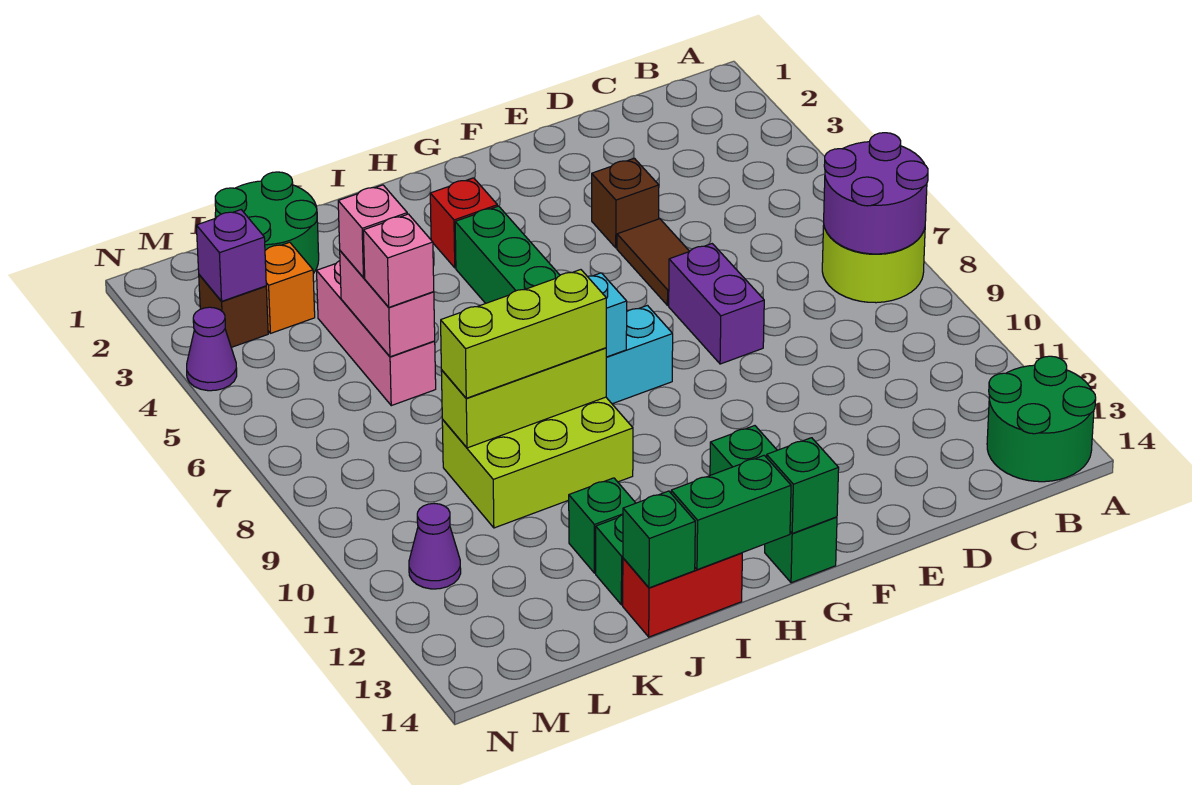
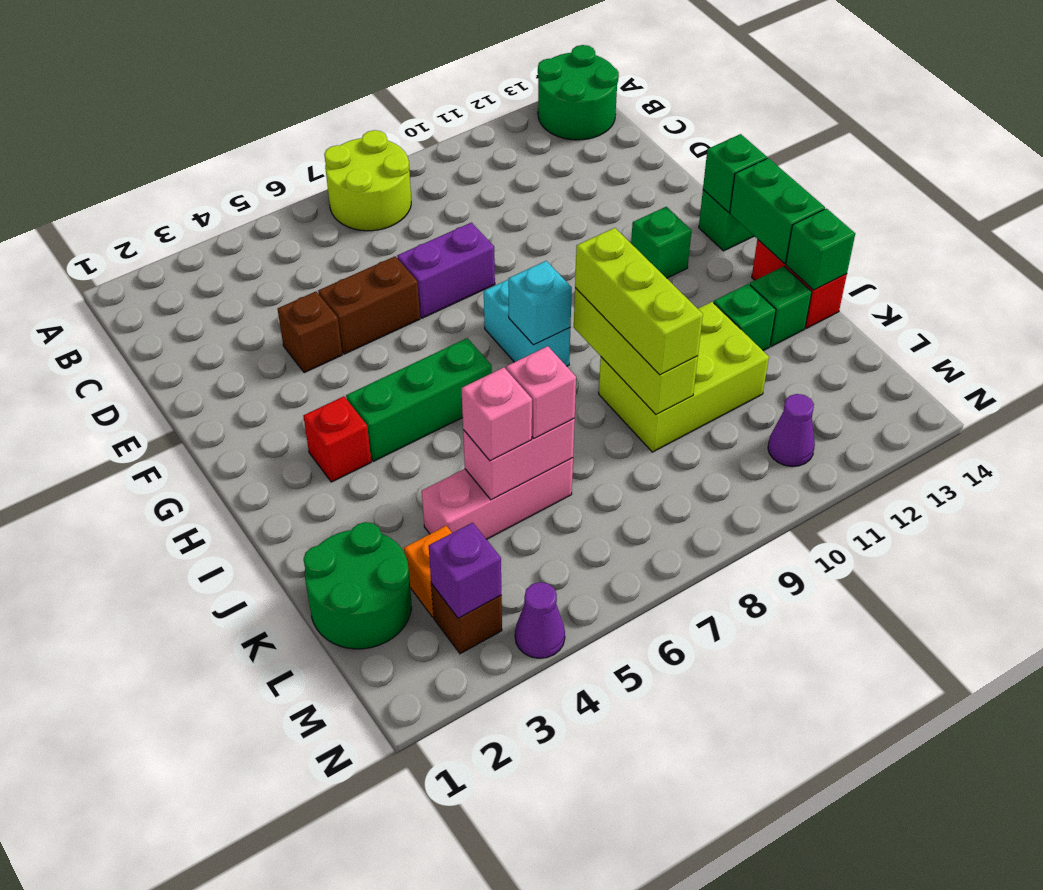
purple 2x2 round brick [824,133,928,254] -> none
brown 1x2 tile [617,219,689,305] -> brown 1x2 brick [318,256,420,354]
lime 2x3 brick [442,397,633,528] -> lime 2x3 brick turned to [599,302,769,452]

